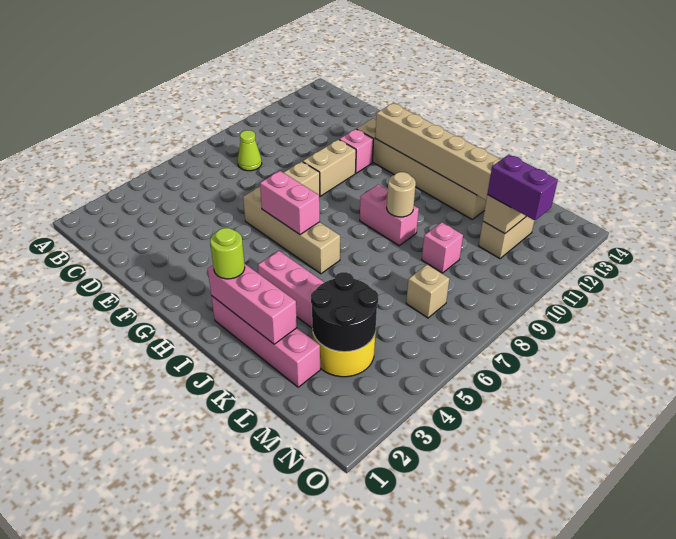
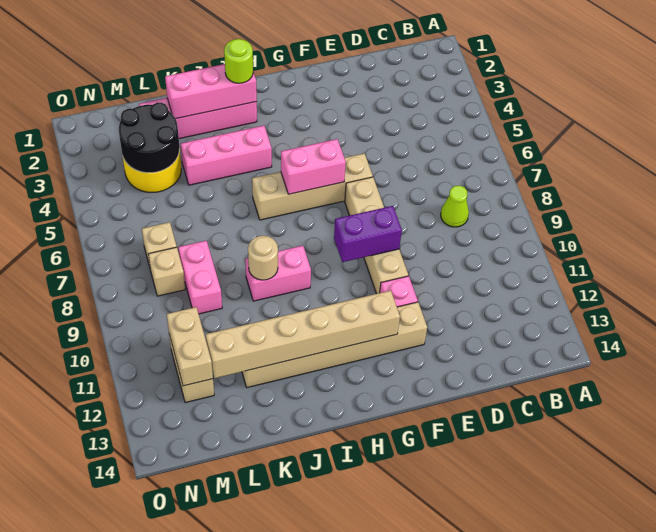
pink 1x1 brick [422,222,463,273] -> pink 1x2 brick [178,241,222,314]
none -> tan 1x1 brick [148,247,185,296]
purple 1x2 brick [487,155,558,221] -> purple 1x2 brick moved to [334,206,402,262]

